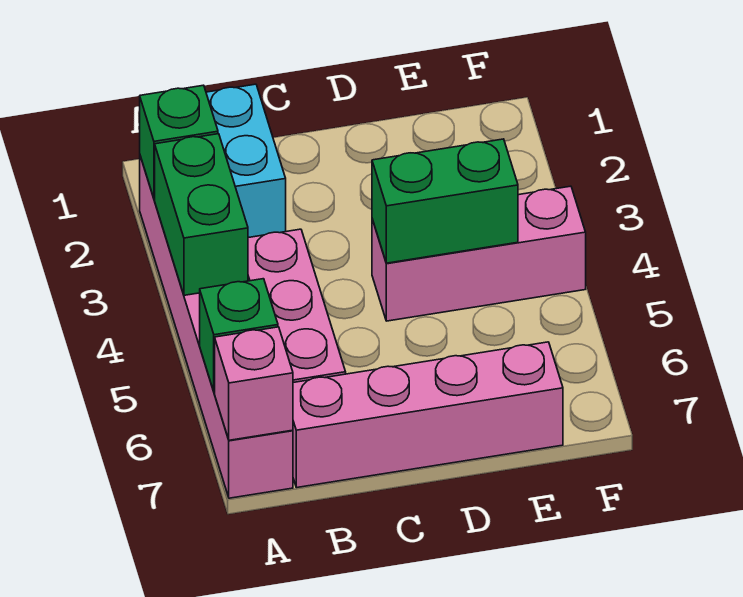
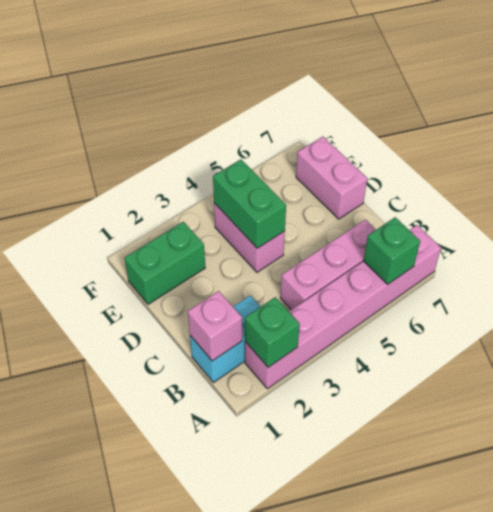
green 1x2 brick [155,134,248,295] -> green 1x2 brick moved to [124,222,205,304]
pink 1x1 brick [215,327,293,440] -> pink 1x1 brick moved to [188,291,242,361]
pink 1x4 brick [293,342,563,488] -> pink 1x2 brick [296,137,367,219]
pink 1x3 brick [372,186,586,321] -> pink 1x2 brick [214,203,285,272]

